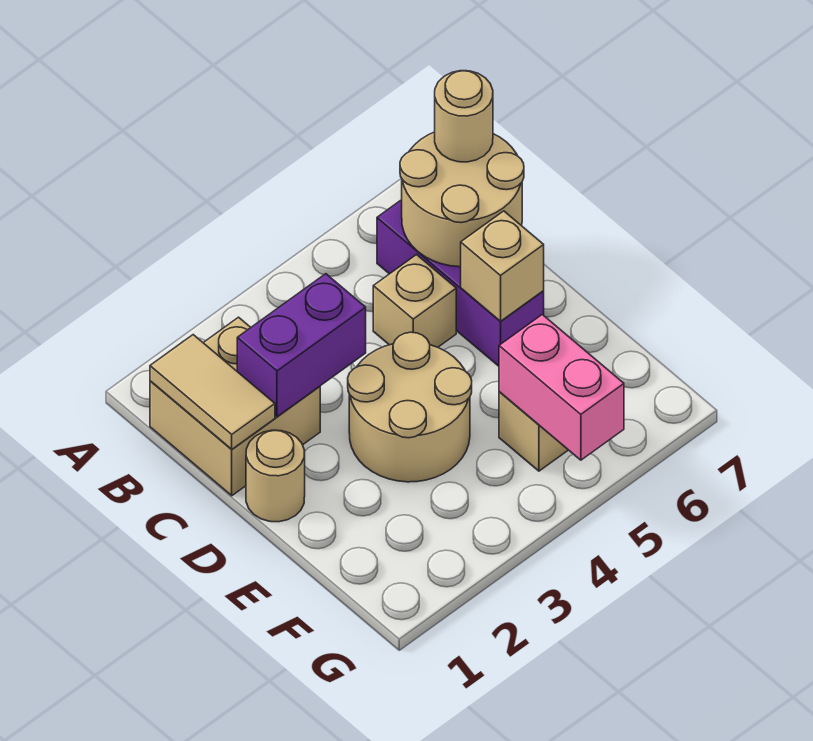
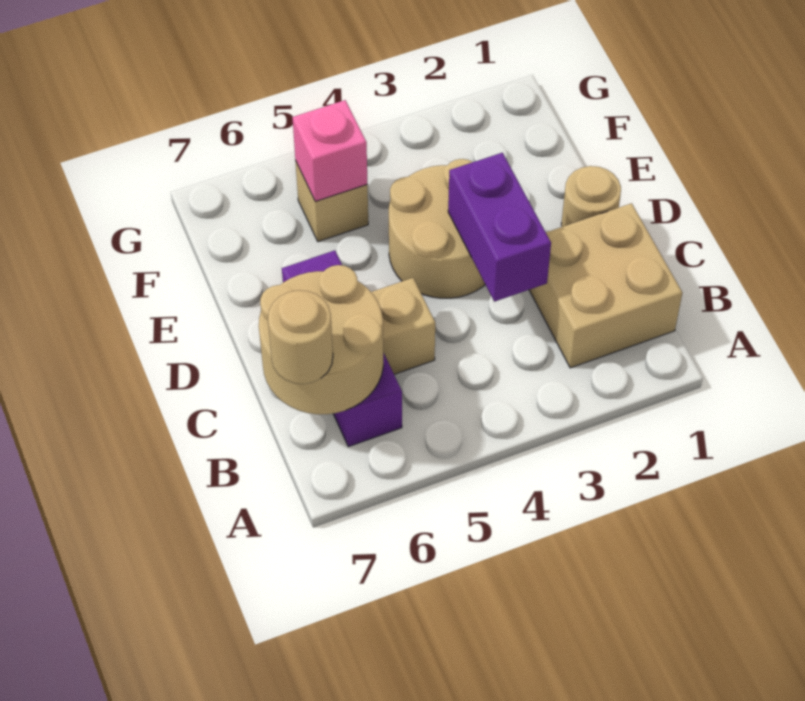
tan 1x2 tile [150,335,275,449] -> none
purple 1x2 brick [237,274,366,417] -> purple 1x2 brick turned to [448,153,551,302]
tan 1x1 brick [461,211,544,322] -> none
pink 1x2 brick [499,315,624,460] -> pink 1x1 brick [292,100,367,202]

